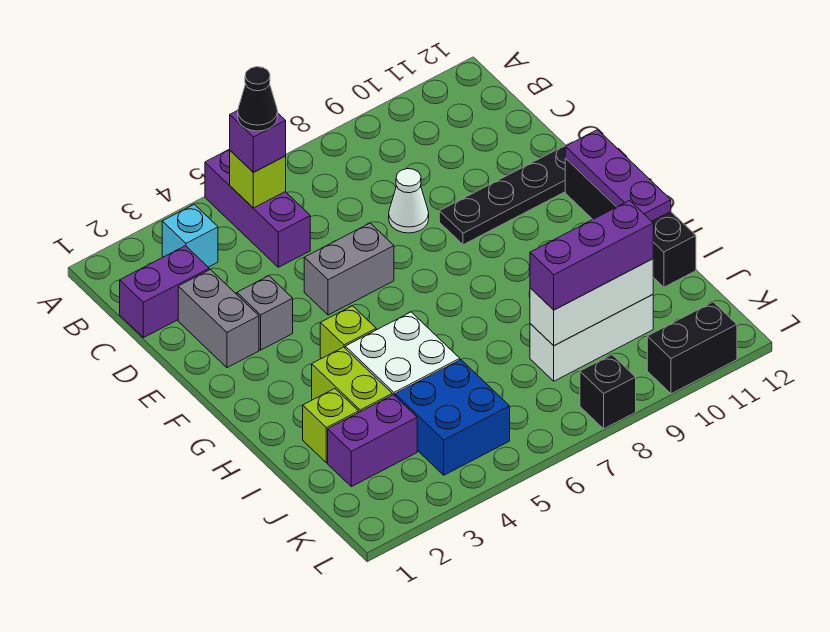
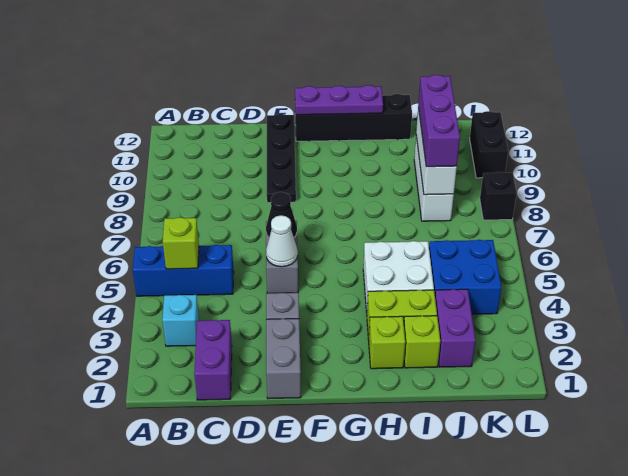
purple 1x3 brick [205,149,310,267] -> blue 1x3 brick [133,245,234,296]
purple 1x1 brick [230,110,286,172] -> none
black 1x1 cone [238,67,278,131] -> black 1x1 cone moved to [266,192,297,238]
grey 1x2 brick [178,269,259,368] -> grey 1x2 brick turned to [266,319,301,399]
white 1x1 cone [389,169,429,233] -> white 1x1 cone moved to [266,215,298,267]
lime 1x1 brick [320,306,376,359] -> lime 1x1 brick moved to [369,316,405,369]

